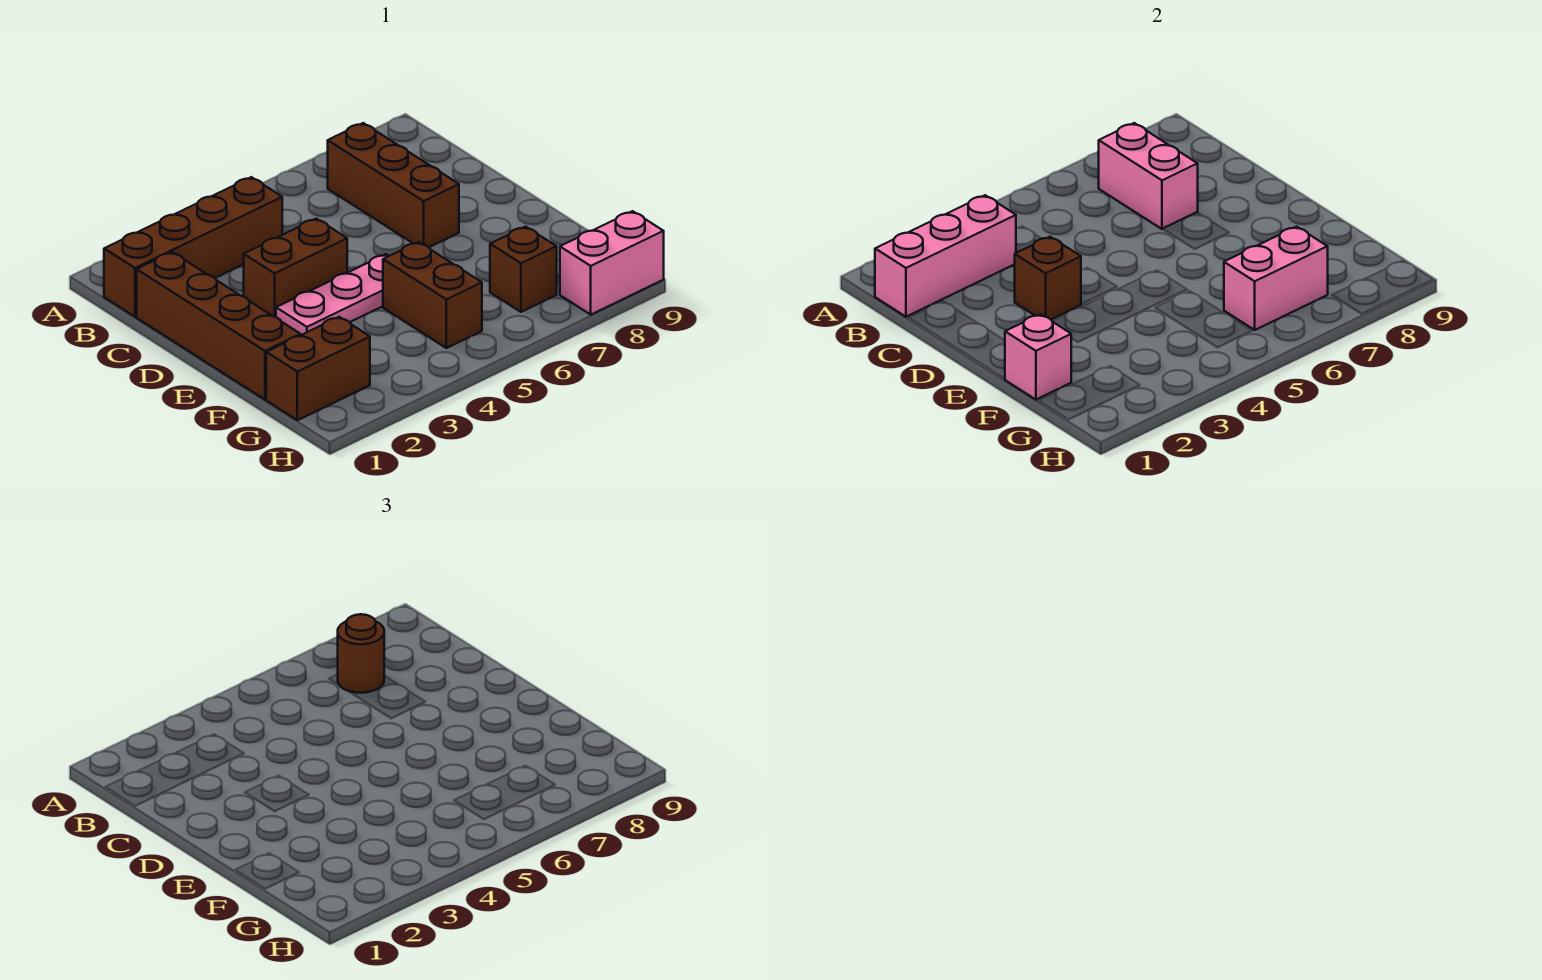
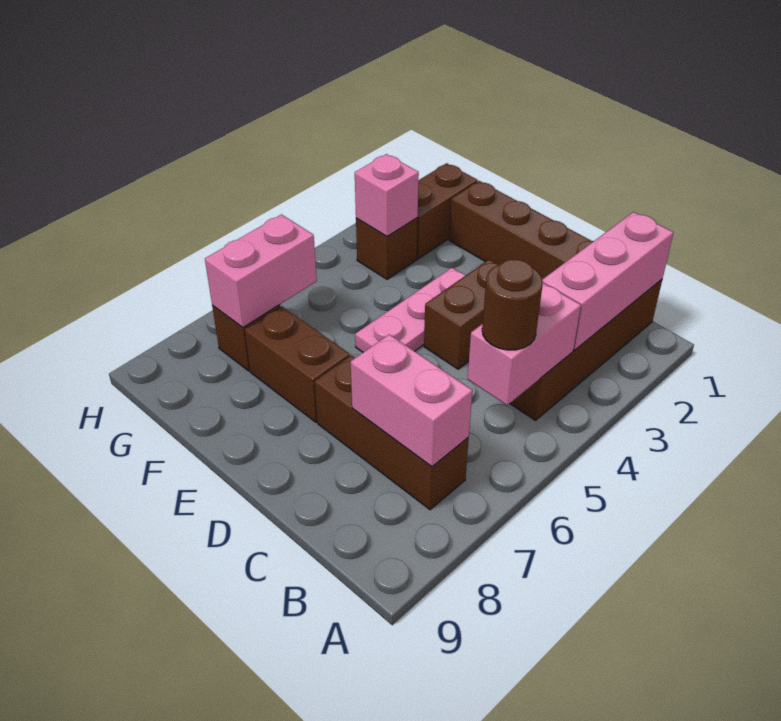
brown 1x1 round brick [338,614,384,693] -> brown 1x1 round brick moved to [482,259,543,350]
brown 1x1 brick [1015,237,1081,319] -> brown 1x1 brick moved to [356,218,418,279]
pink 1x1 brick [1005,314,1071,400] -> pink 1x1 brick moved to [355,154,419,236]
brown 1x2 brick [383,242,482,348] -> brown 1x2 brick moved to [245,306,350,422]
pink 1x2 brick [560,211,664,315] -> pink 1x2 brick moved to [468,283,581,405]

